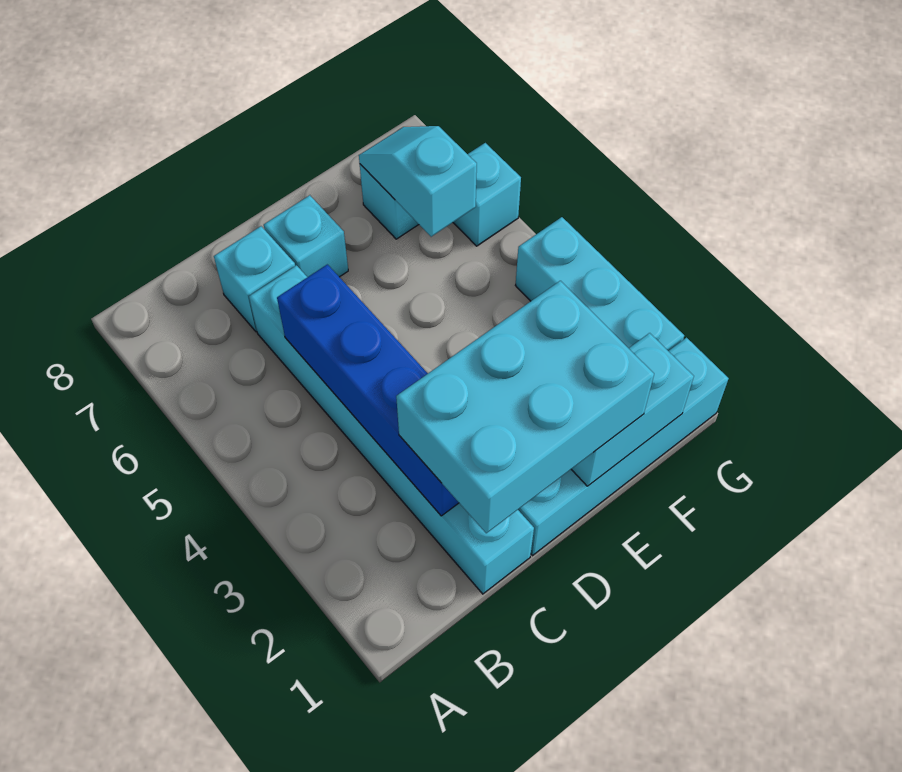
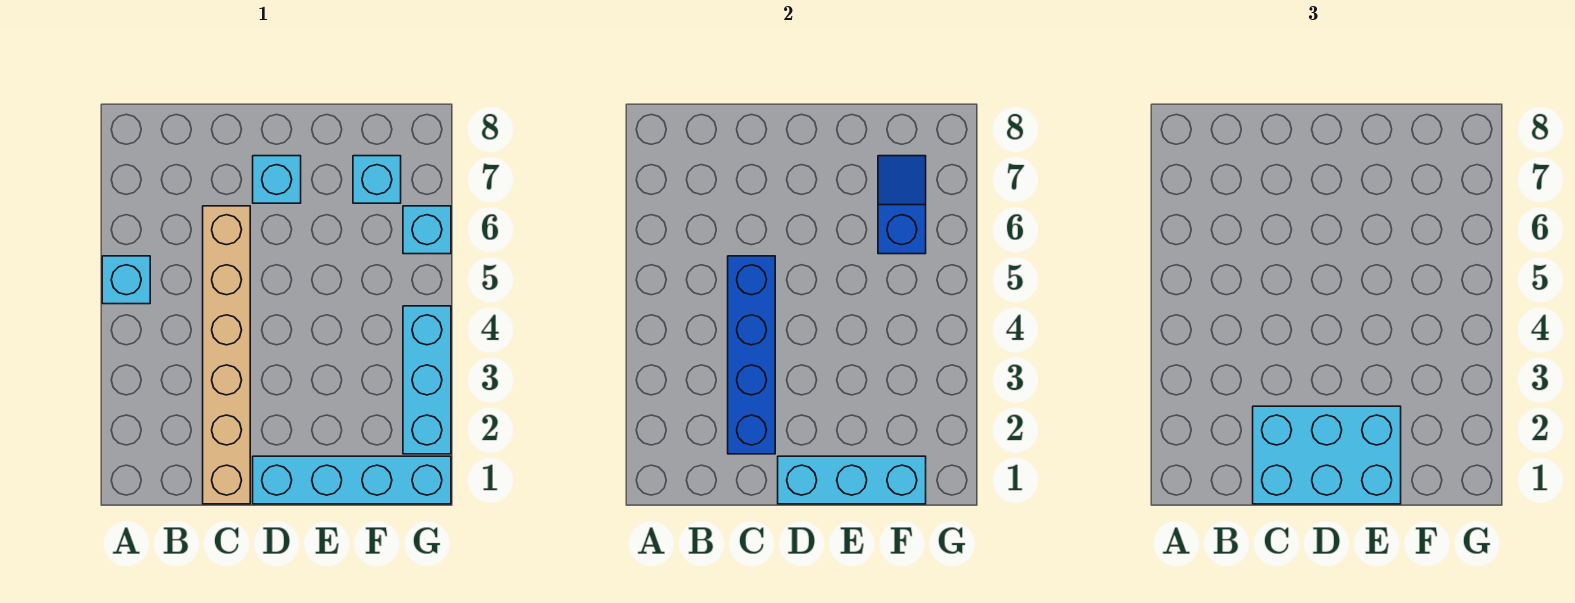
cyan 1x6 brick [249,265,534,594] -> tan 1x6 brick [203,206,250,504]
cyan 1x1 brick [214,226,295,332] -> cyan 1x1 brick moved to [102,256,150,304]
cyan 1x2 brick [571,333,694,486] -> cyan 1x3 brick [778,456,926,504]
cyan 1x2 slope [359,126,477,237] -> blue 1x2 slope [878,156,926,254]

